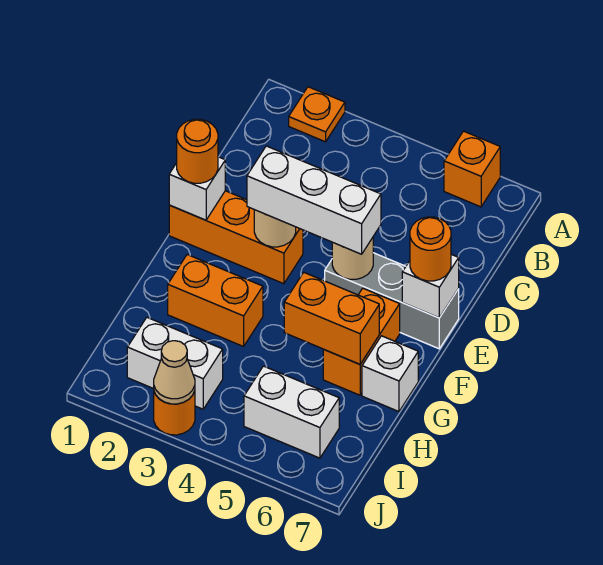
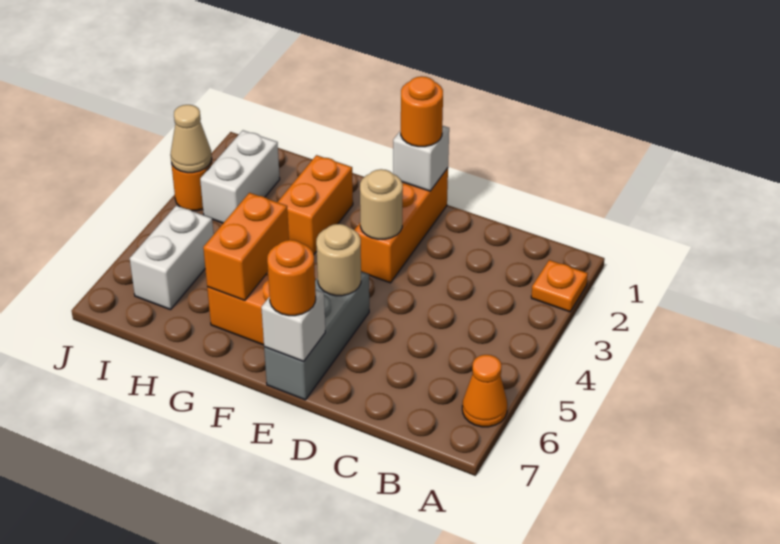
orange 1x1 brick [444,131,500,207] -> orange 1x1 cone [462,355,507,427]
white 1x3 brick [247,146,381,254] -> none
white 1x1 brick [362,336,418,412] -> none

